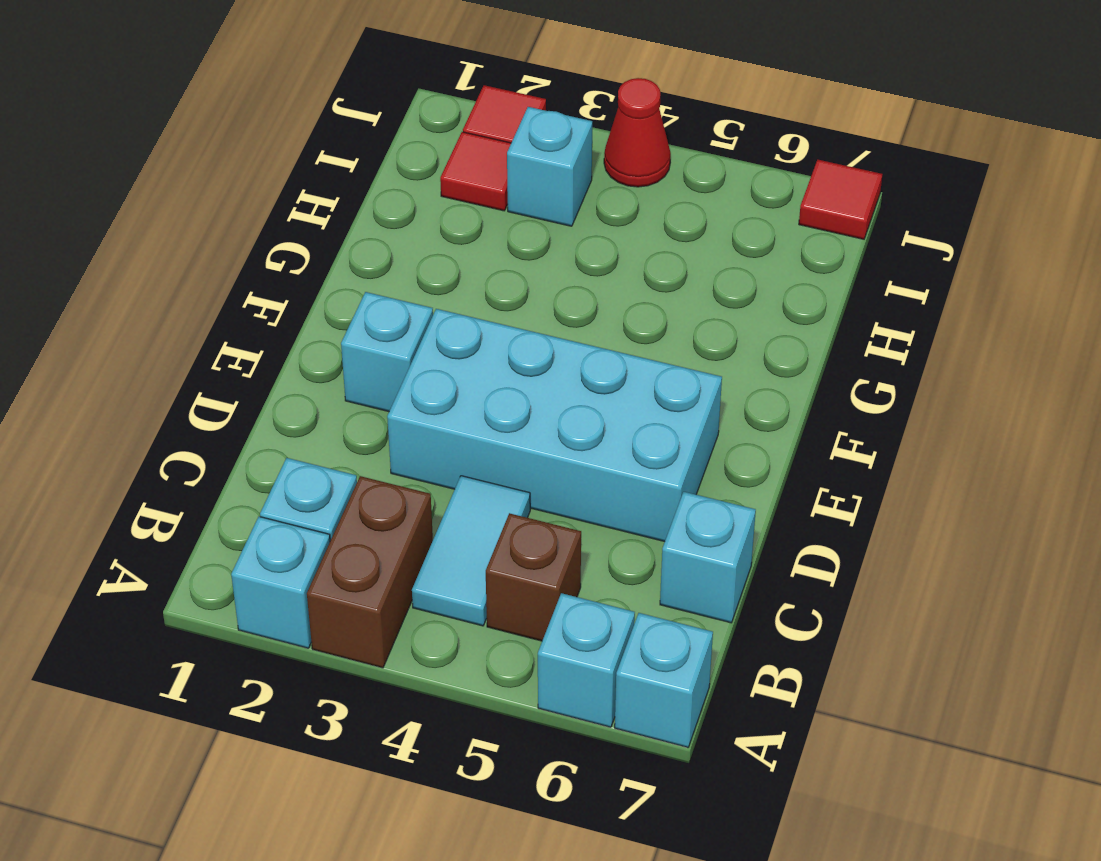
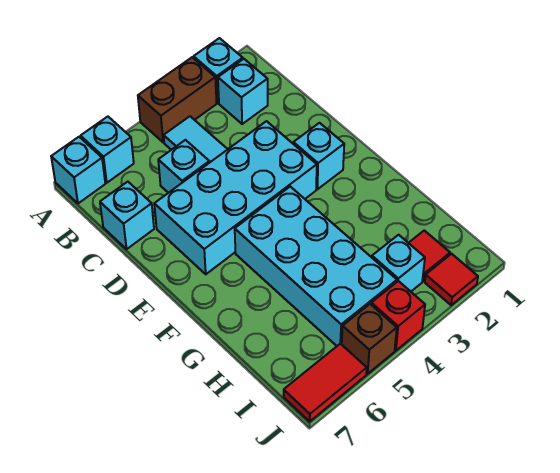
brown 1x2 brick [307,476,433,668] -> brown 1x2 brick turned to [138,57,217,142]
brown 1x1 brick [486,513,581,641] -> brown 1x1 brick moved to [342,304,397,374]
none -> cyan 1x1 brick [158,140,209,193]
none -> cyan 2x4 brick [235,187,397,346]
red 1x1 cone [604,78,671,187] -> red 1x1 brick [371,281,425,351]
red 1x1 tile [799,160,882,239] -> red 1x2 tile [284,344,367,421]

